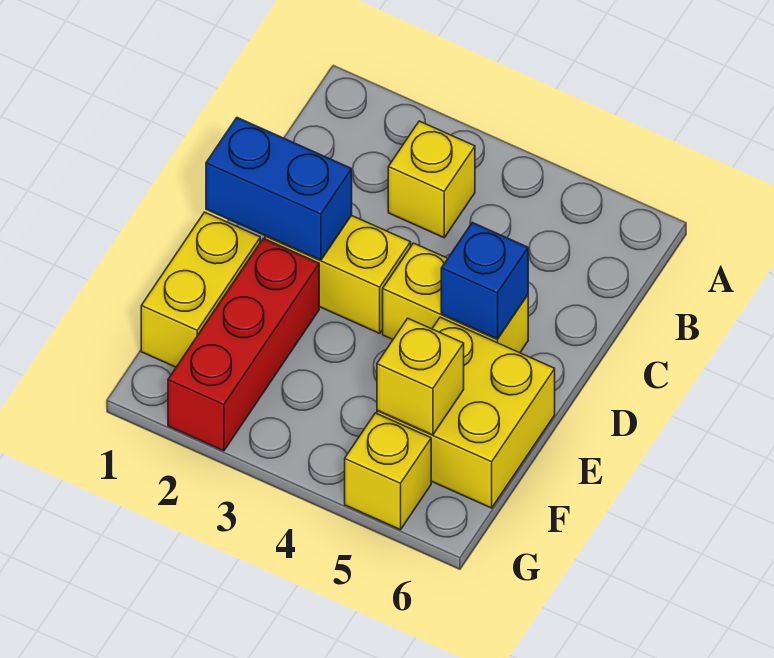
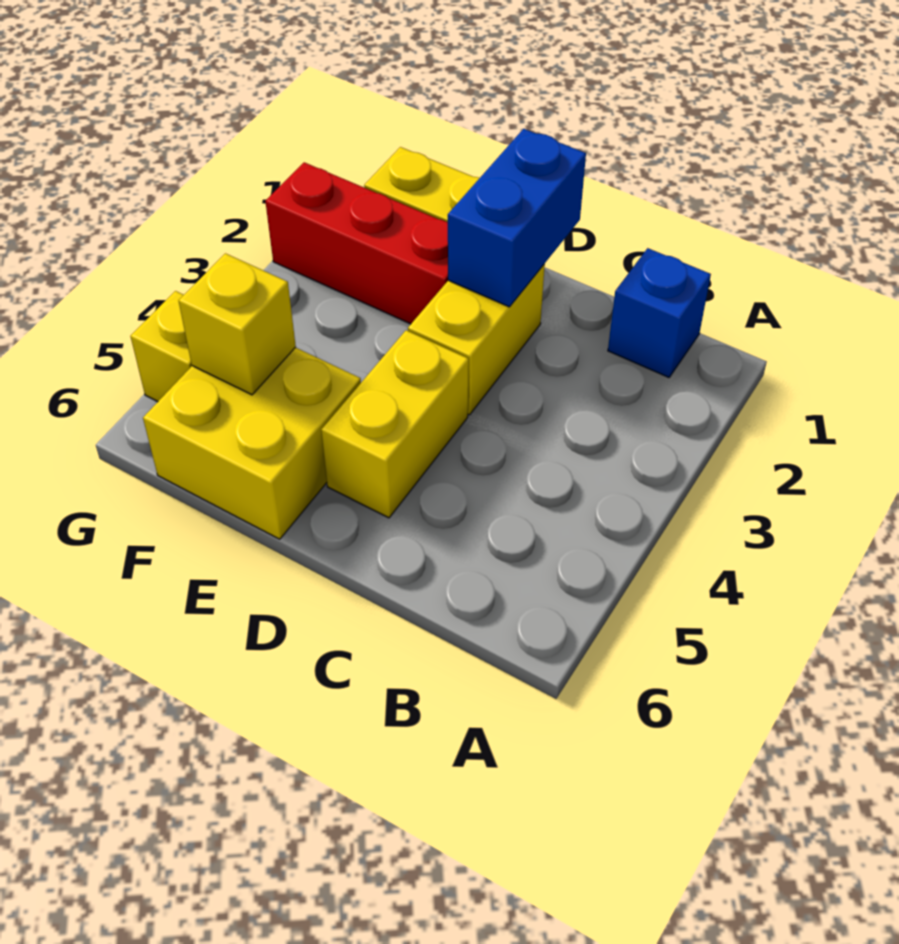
yellow 1x1 brick [388,121,475,238] -> none
blue 1x1 brick [441,223,528,339] -> blue 1x1 brick moved to [608,248,711,377]

